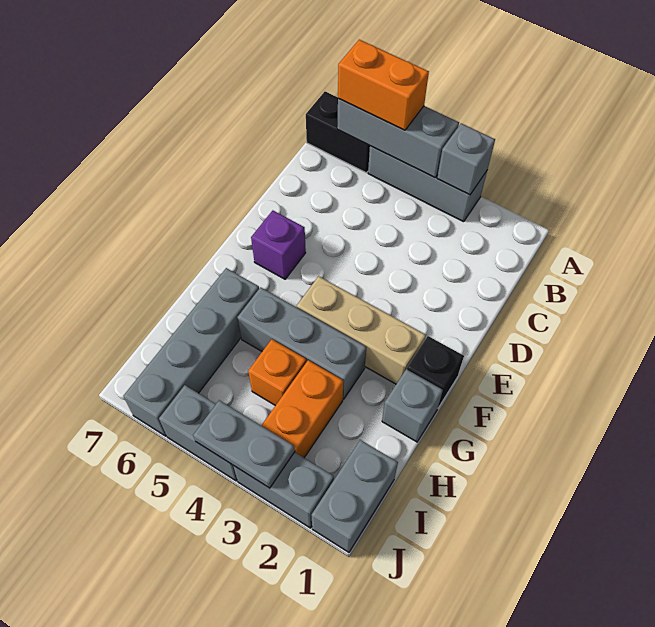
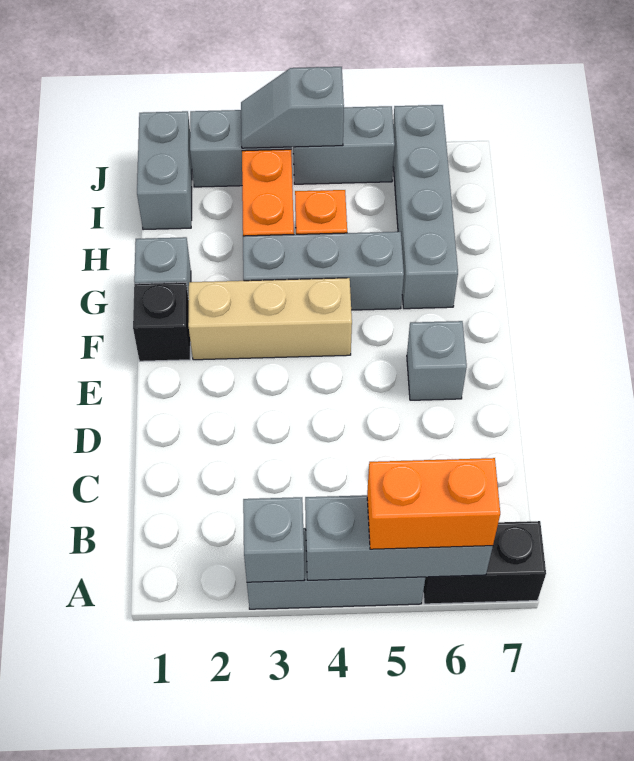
purple 1x1 brick [251,211,306,279] -> grey 1x1 brick [407,321,467,400]
grey 1x2 plate [193,400,295,488] -> grey 1x2 slope [241,67,344,148]

